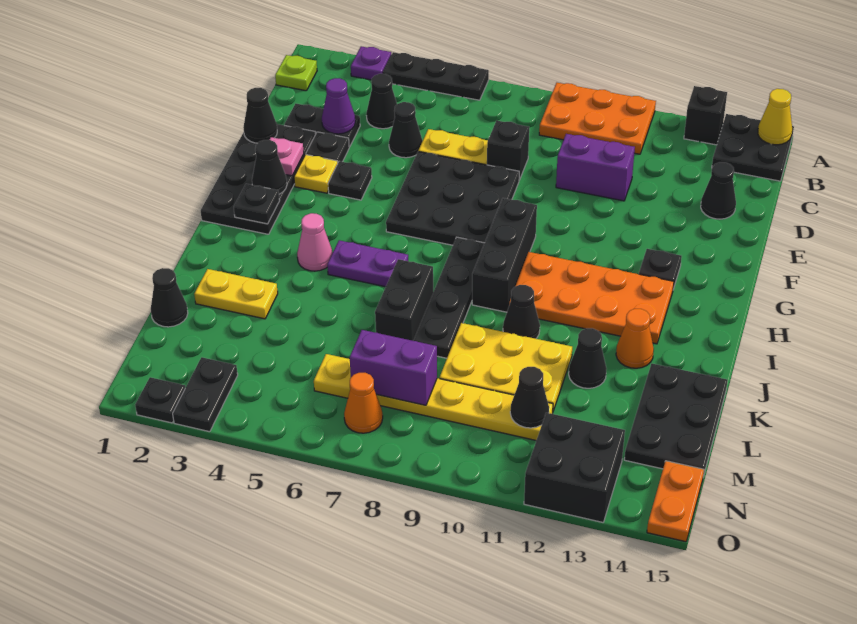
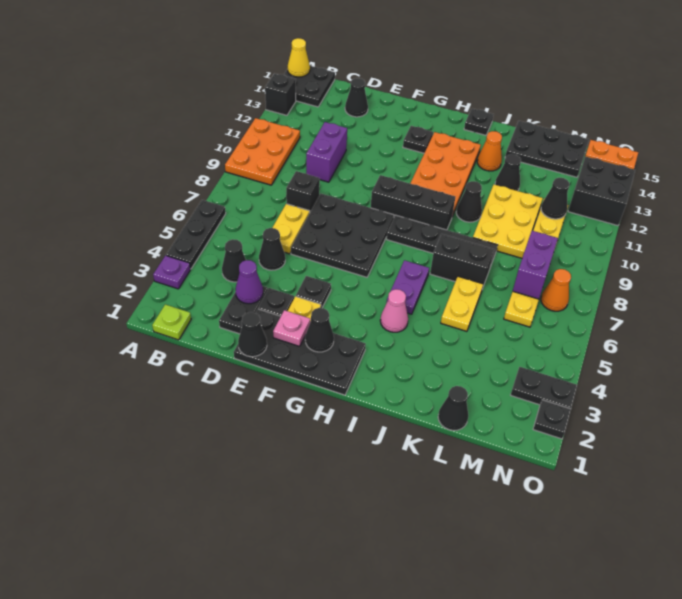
black 1x1 plate [234,184,280,224] -> black 1x1 plate moved to [464,108,494,135]
yellow 1x2 plate [194,269,278,319] -> yellow 1x2 plate moved to [441,276,483,331]

